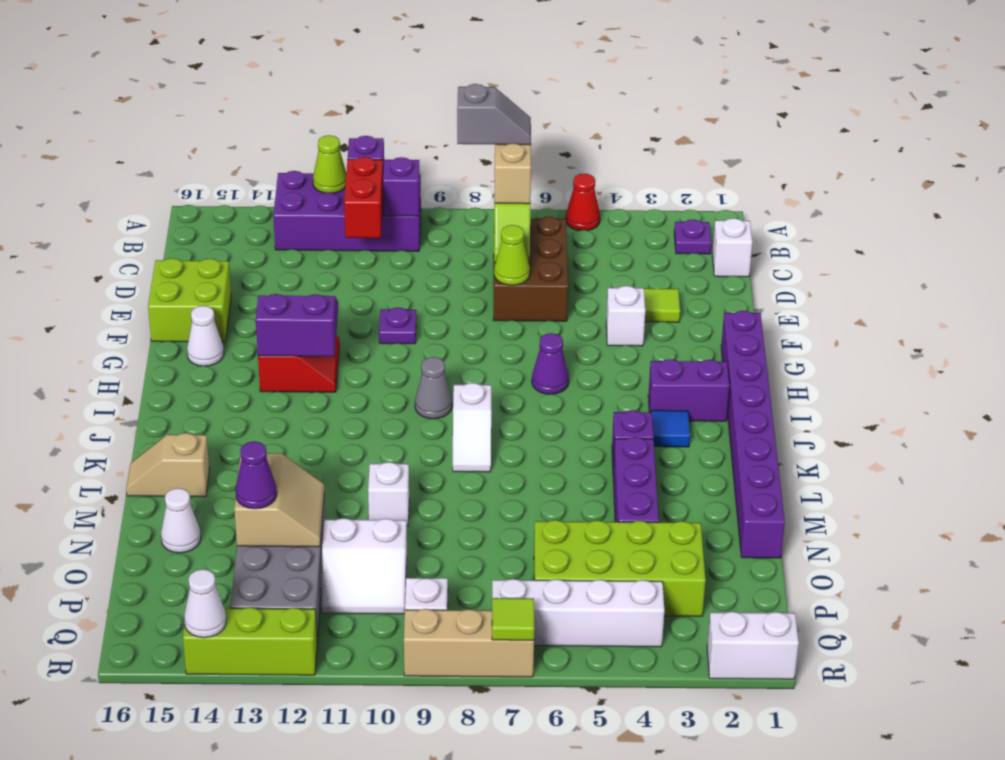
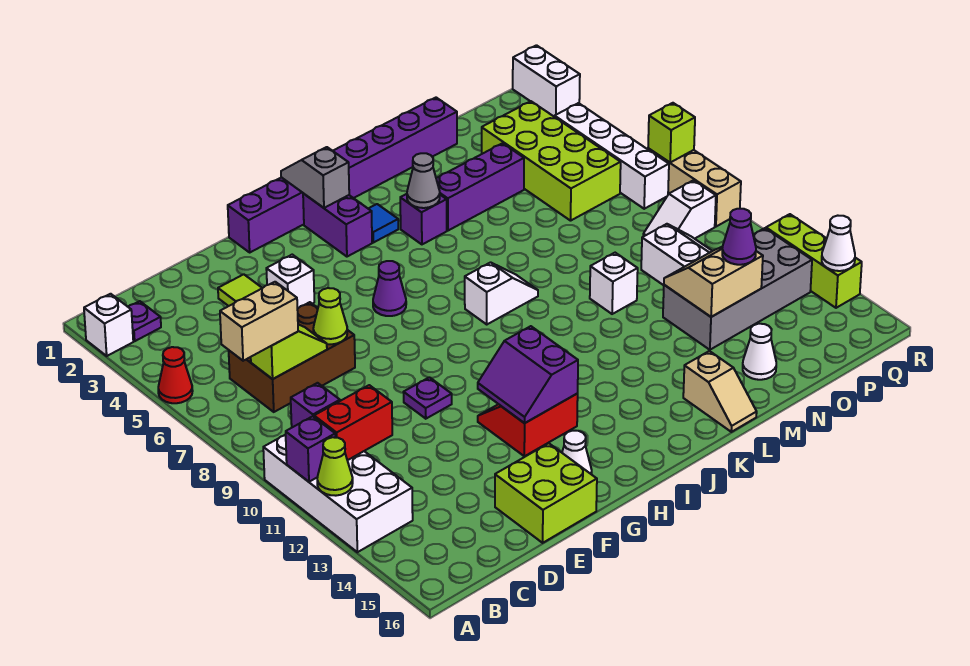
purple 2x4 brick [273,171,421,251] -> white 2x4 brick [263,435,413,552]
grey 1x2 slope [457,84,531,145] -> grey 1x2 slope moved to [281,147,349,208]
white 1x1 brick [712,218,752,277] -> white 1x1 brick moved to [84,294,133,356]
grey 1x1 cone [415,357,452,419] -> grey 1x1 cone moved to [407,153,440,208]
lime 1x1 tile [492,598,534,640] -> lime 1x1 brick [648,103,695,162]

